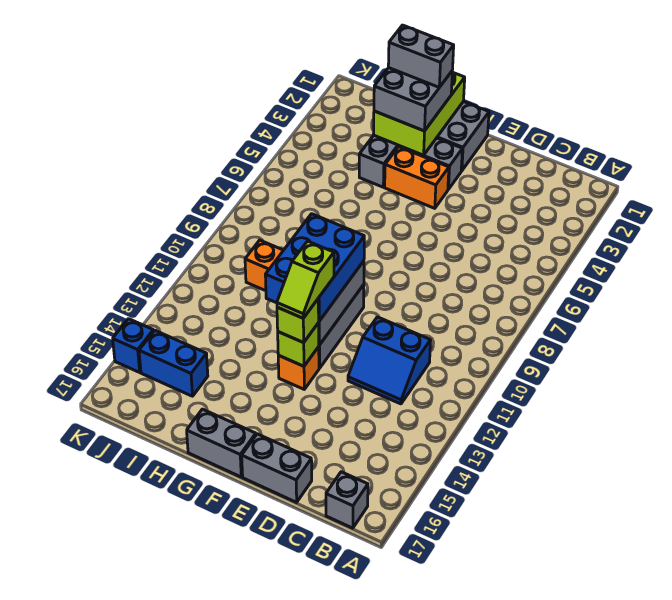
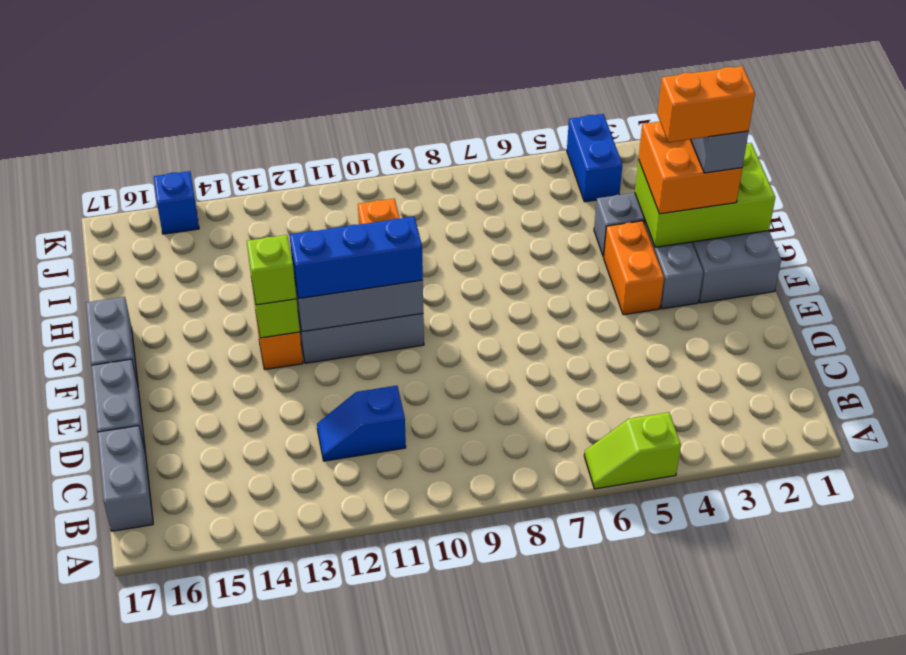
grey 1x1 brick [326,472,368,528] -> grey 1x2 brick [97,426,153,531]
blue 2x2 slope [348,317,431,404] -> blue 1x2 slope [317,386,406,461]
blue 2x3 brick [265,214,364,321] -> blue 1x3 brick [290,217,423,298]
lime 1x2 slope [277,241,334,318] -> lime 1x2 slope moved to [584,412,681,489]
grey 2x2 brick [374,68,453,131] -> orange 2x2 brick [639,121,742,214]
none -> orange 1x2 brick [657,66,755,142]
blue 1x2 brick [139,330,208,396] -> blue 1x2 brick moved to [567,114,622,202]

